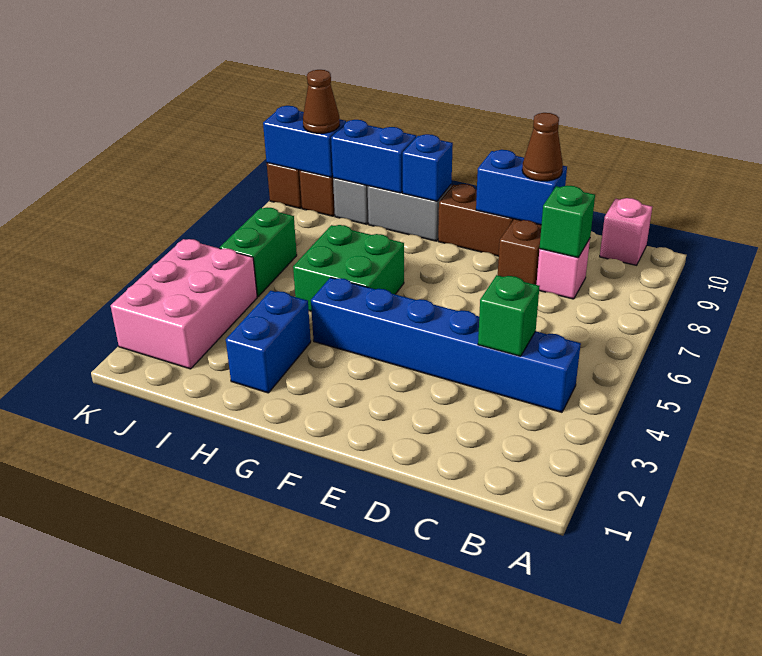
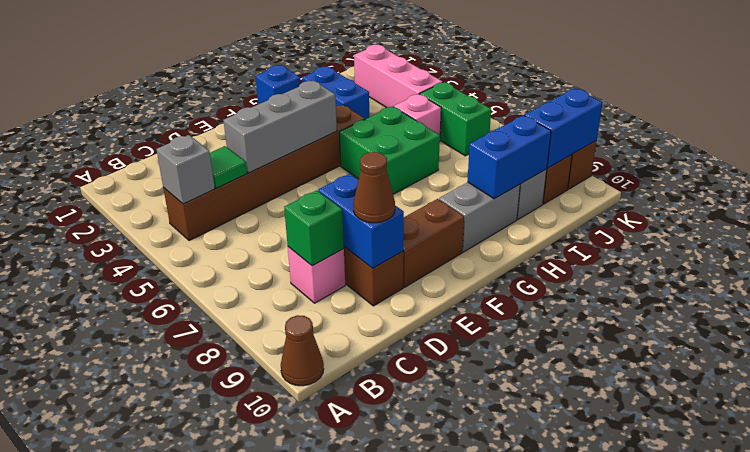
blue 1x6 brick [311,278,581,412] -> brown 1x6 brick [163,105,365,241]
none -> grey 1x1 brick [156,135,215,204]
pink 1x1 brick [600,198,652,265] -> pink 1x1 brick moved to [394,94,441,135]
green 1x1 brick [478,275,540,356] -> green 1x1 tile [210,146,247,188]
none -> grey 1x3 brick [223,81,337,173]
blue 1x2 brick [476,150,567,225] -> blue 1x2 brick turned to [318,174,404,268]
blue 1x1 brick [403,134,453,201] -> blue 1x1 brick moved to [255,65,300,104]
pink 2x3 brick [111,239,257,369] -> pink 1x3 brick [354,45,443,108]
brown 1x1 cone [303,70,340,133] -> brown 1x1 cone moved to [281,315,324,386]

